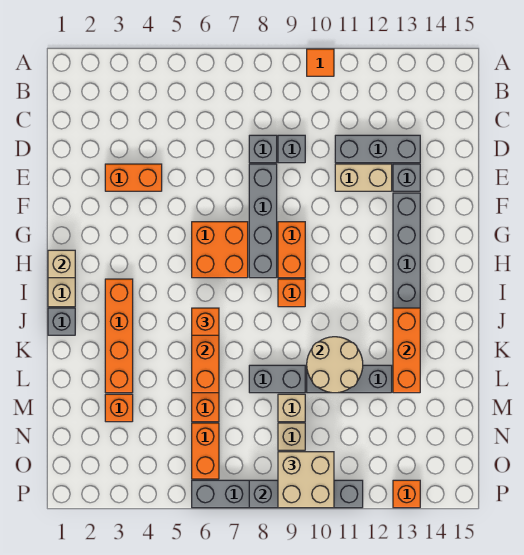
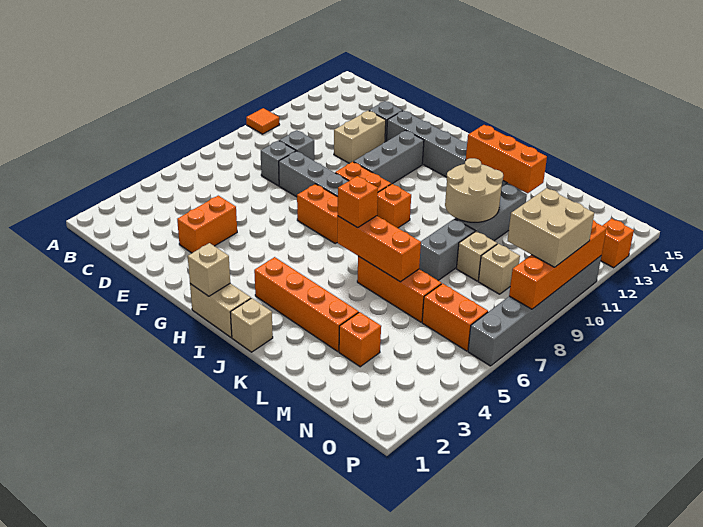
grey 1x3 brick [335,135,420,163] -> grey 1x3 brick moved to [354,130,424,184]
orange 2x2 brick [192,222,248,278] -> orange 1x2 brick [297,184,338,243]
grey 1x1 brick [48,308,75,335] -> tan 1x1 brick [230,298,273,352]
grey 1x4 brick [249,480,363,508] -> orange 1x4 brick [509,220,606,309]

